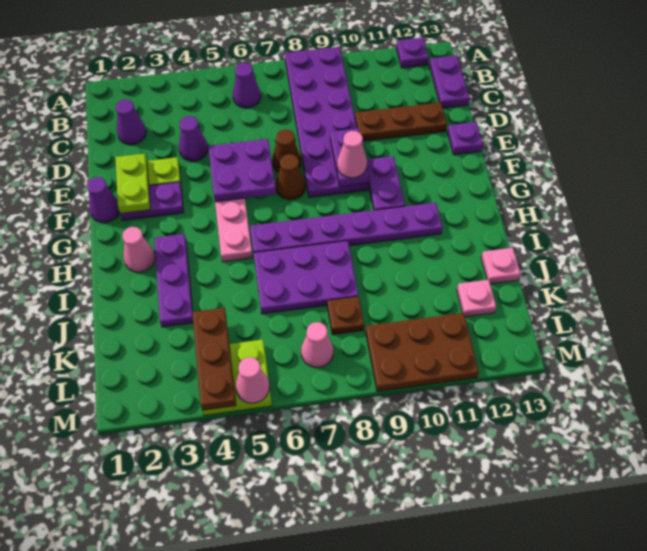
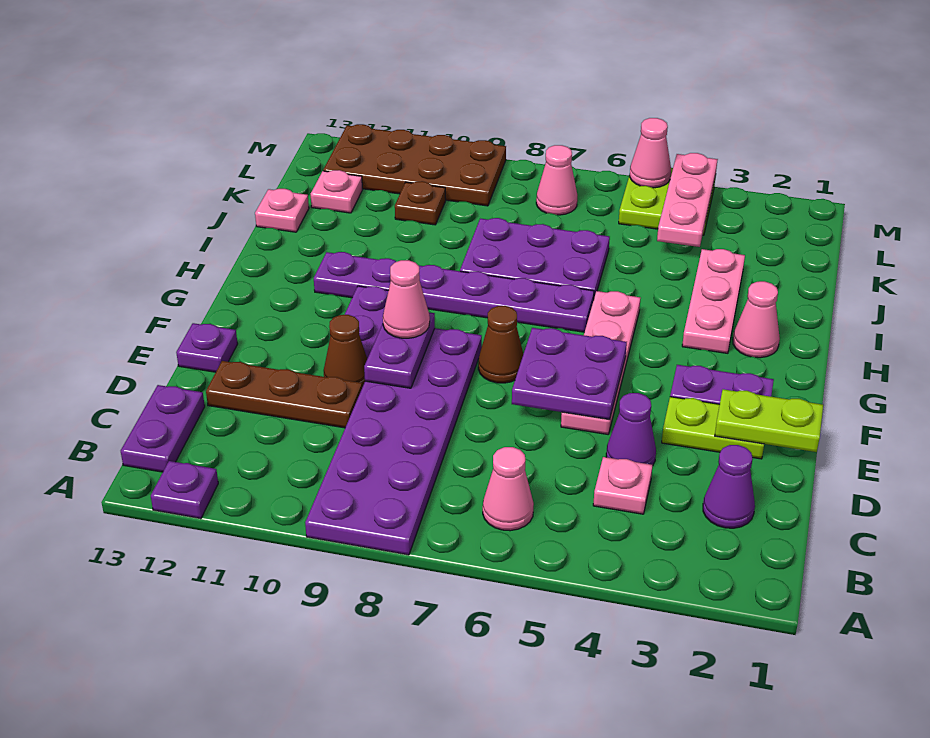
purple 1x1 cone [233,63,261,108] -> pink 1x1 cone [483,447,534,531]
none -> pink 1x1 plate [593,457,653,514]
lime 1x2 plate [115,153,150,214] -> lime 1x2 plate turned to [715,389,823,452]
brown 1x1 cone [272,129,301,173] -> brown 1x1 cone moved to [324,315,367,387]
purple 1x1 cone [87,177,120,223] -> none
purple 1x3 plate [154,234,193,327] -> pink 1x3 plate [682,249,745,353]
brown 1x3 plate [192,308,236,410] -> pink 1x3 plate [657,153,718,247]
brown 1x1 plate [327,297,364,335] -> brown 1x1 plate moved to [395,181,446,225]
brown 2x3 plate [366,313,479,392] -> brown 2x4 plate [323,124,506,206]

